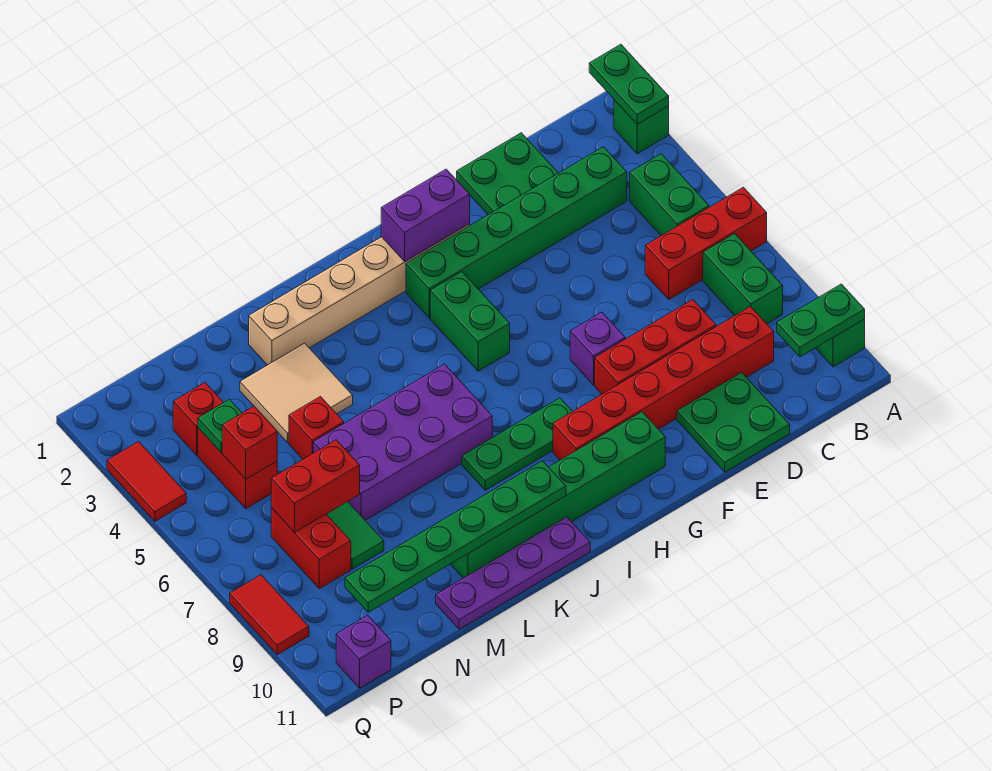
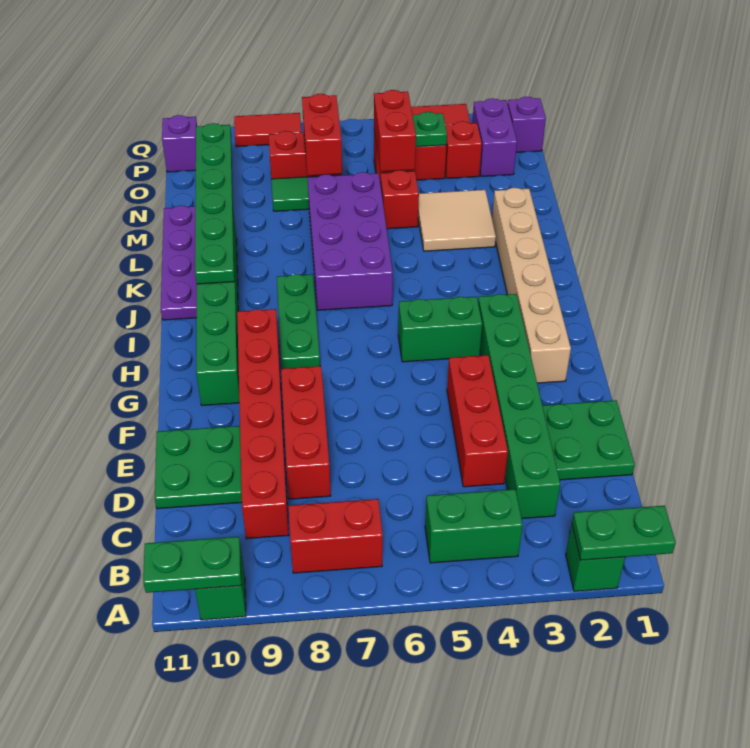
red 1x3 brick [645,187,767,299] -> red 1x3 brick moved to [447,355,508,487]
green 1x2 plate [777,284,865,357] -> green 1x2 plate turned to [143,537,241,593]
green 1x2 brick [703,234,783,324] -> red 1x2 brick [289,499,383,573]
purple 1x1 brick [570,312,625,385] -> purple 1x1 brick moved to [507,97,546,152]
purple 1x2 brick [381,169,470,262] -> purple 1x2 brick moved to [472,98,517,176]
red 1x1 brick [222,406,277,479] -> red 1x2 brick [374,90,416,172]

